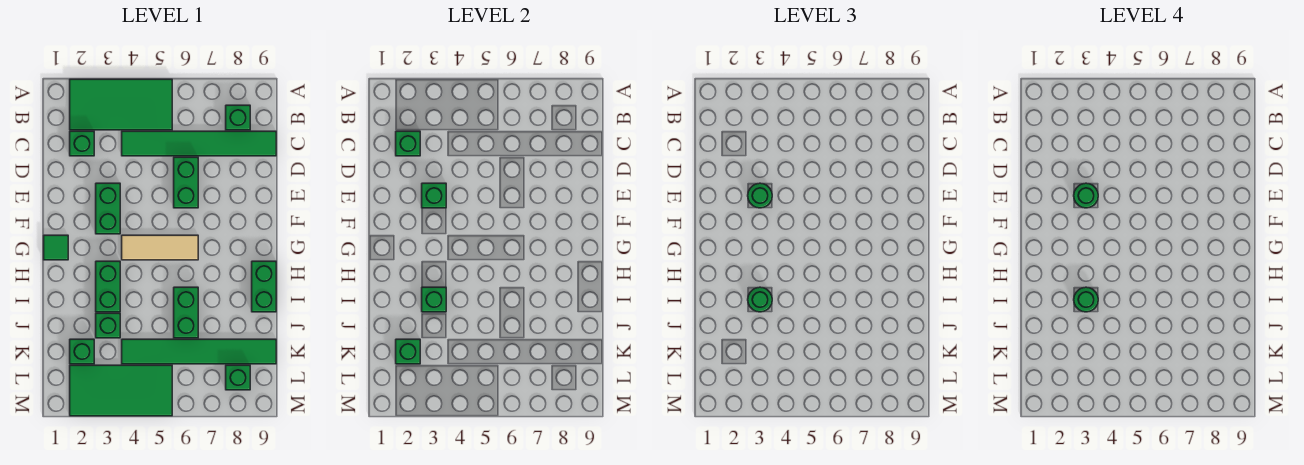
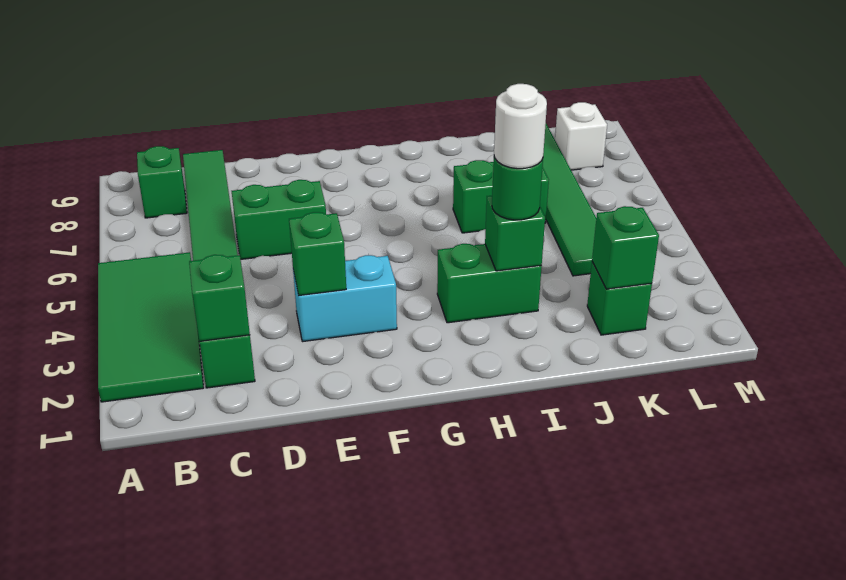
green 1x2 brick [96,183,120,234] -> cyan 1x2 brick [293,255,397,342]
green 1x1 round brick [748,183,772,208] -> none
green 1x1 round brick [1074,183,1098,208] -> none
green 1x1 tile [44,235,68,260] -> none
tan 1x3 tile [122,235,198,260] -> none
green 1x2 brick [252,261,276,312] -> none
green 1x1 round brick [1074,287,1098,312] -> white 1x1 round brick [494,84,547,169]
green 1x1 brick [96,313,120,338] -> none
green 2x4 tile [70,365,172,416] -> none
green 1x1 brick [226,365,250,390] -> white 1x1 brick [555,102,607,170]

